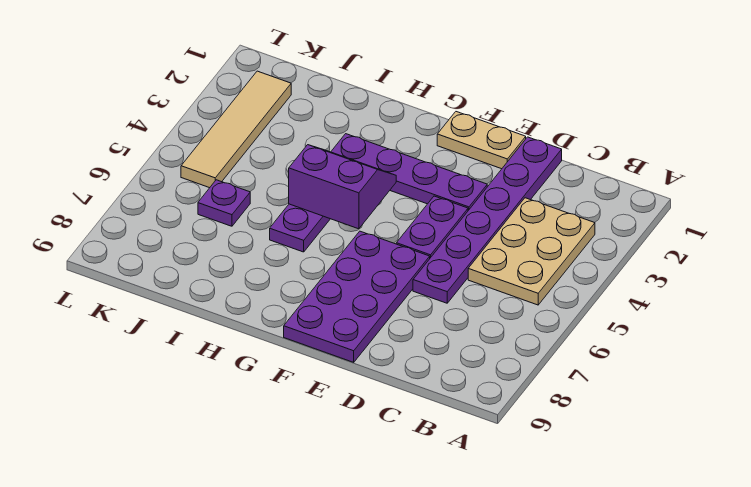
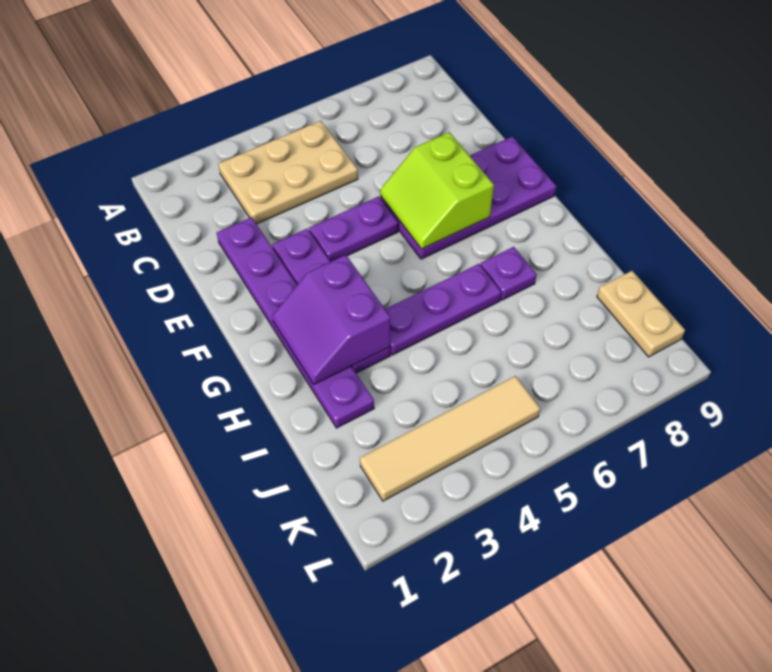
purple 1x6 plate [413,137,562,303] -> purple 1x6 plate turned to [217,217,374,428]
tan 1x2 plate [437,112,526,169] -> tan 1x2 plate moved to [597,271,685,357]
none -> lime 2x2 slope [380,132,494,249]
purple 2x2 slope [289,145,396,229] -> purple 2x2 slope moved to [272,255,390,384]
purple 1x1 plate [198,180,250,226] -> purple 1x1 plate moved to [480,247,537,300]

